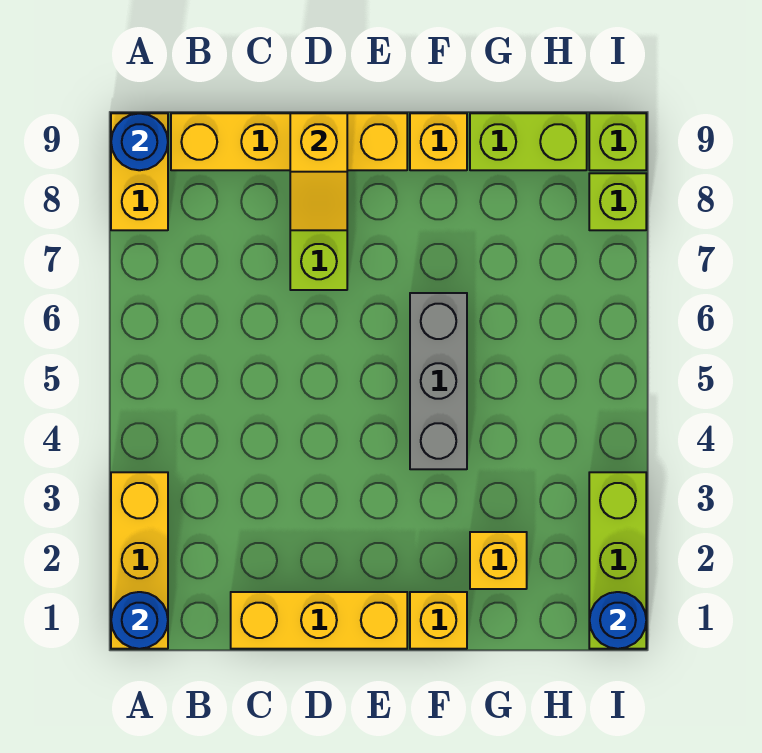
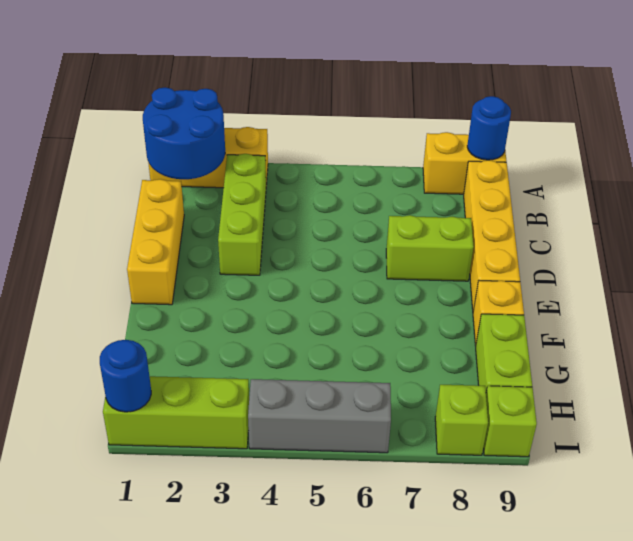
blue 1x1 round brick [111,592,168,649] -> blue 2x2 round brick [143,87,225,179]
none -> lime 1x3 brick [218,154,266,275]
yellow 1x2 slope [290,113,347,230] -> none
yellow 1x1 brick [410,592,467,649] -> none
grey 1x3 brick [410,293,467,469] -> grey 1x3 brick moved to [248,379,391,453]
yellow 1x1 brick [470,532,527,589] -> none

